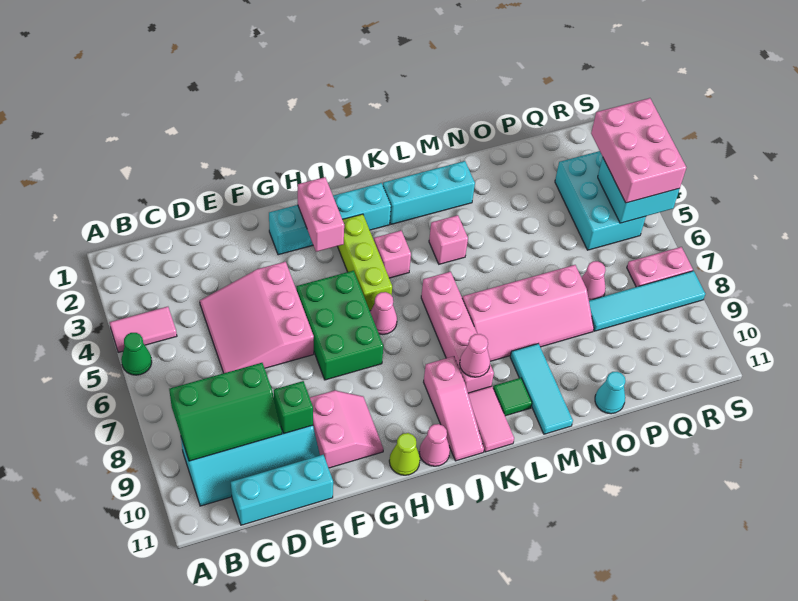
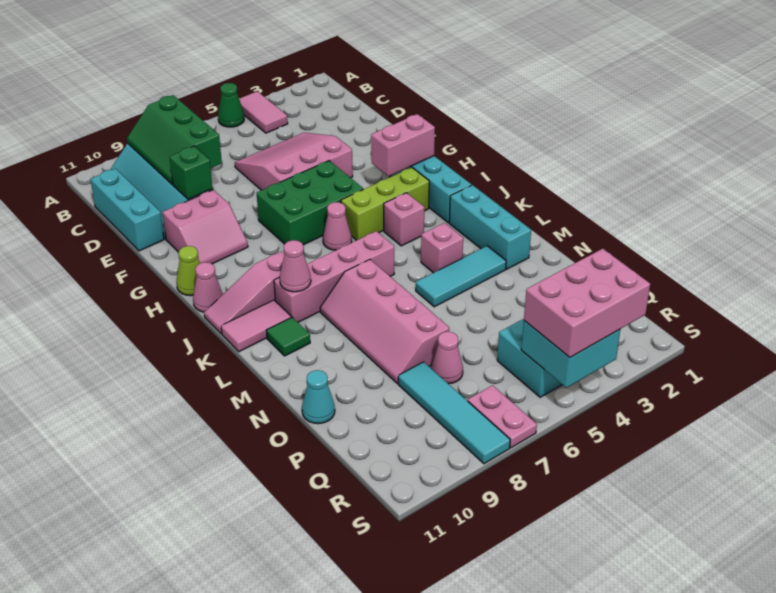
cyan 1x3 tile [510,344,573,434] -> cyan 1x3 tile moved to [416,246,506,307]

